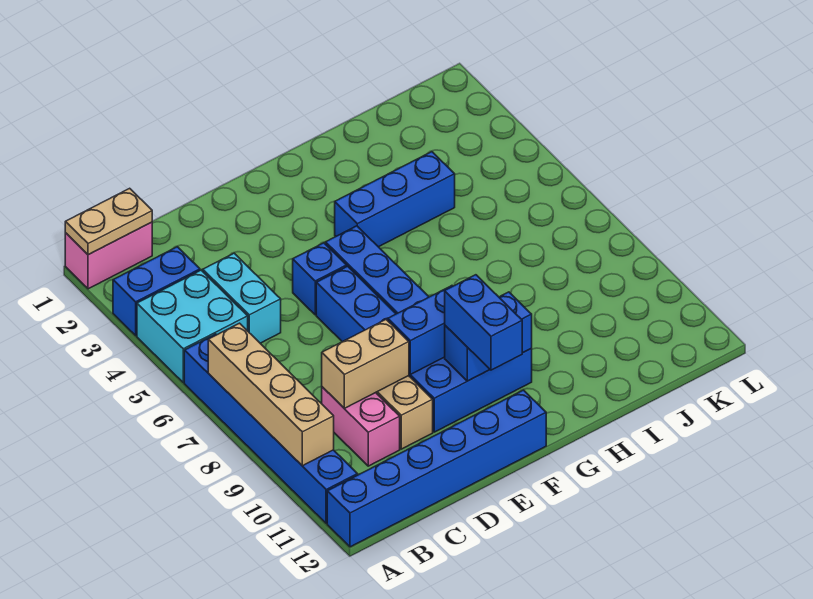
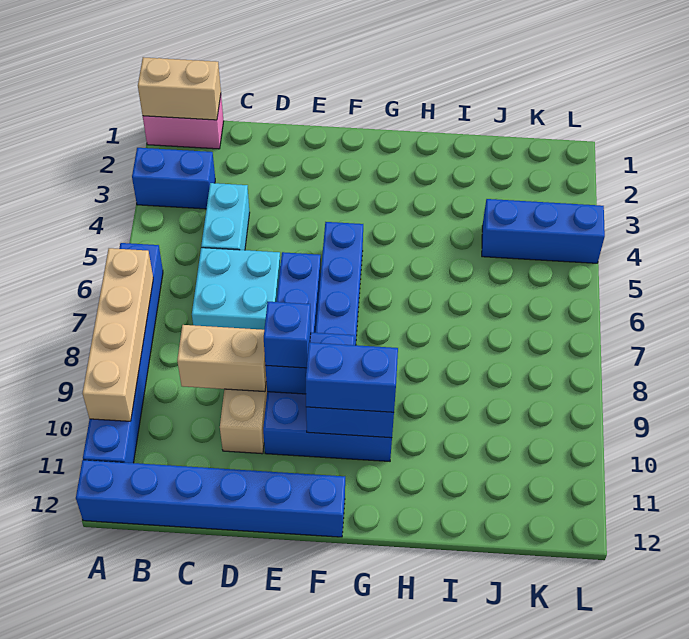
tan 1x2 plate [65,188,152,255] -> tan 1x2 brick [138,57,221,120]
cyan 2x2 brick [137,270,248,383] -> cyan 2x2 brick moved to [192,248,281,330]
pink 1x2 brick [322,387,400,466] -> none
blue 1x1 brick [293,243,347,315] -> blue 1x1 brick moved to [264,302,311,368]
blue 1x2 brick [445,275,522,370] -> blue 1x2 brick turned to [306,343,398,412]
blue 1x3 brick [335,152,455,247] -> blue 1x3 brick moved to [482,199,605,263]

